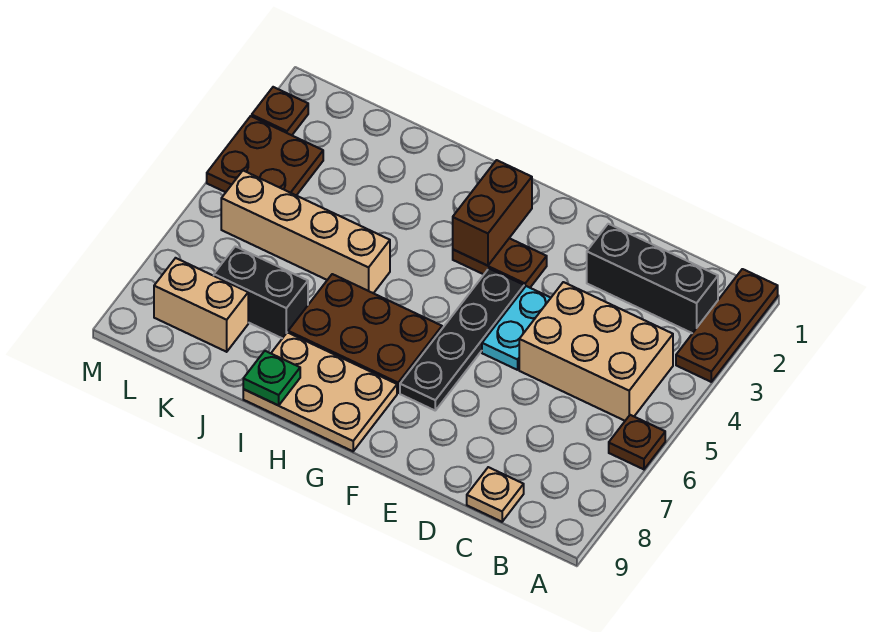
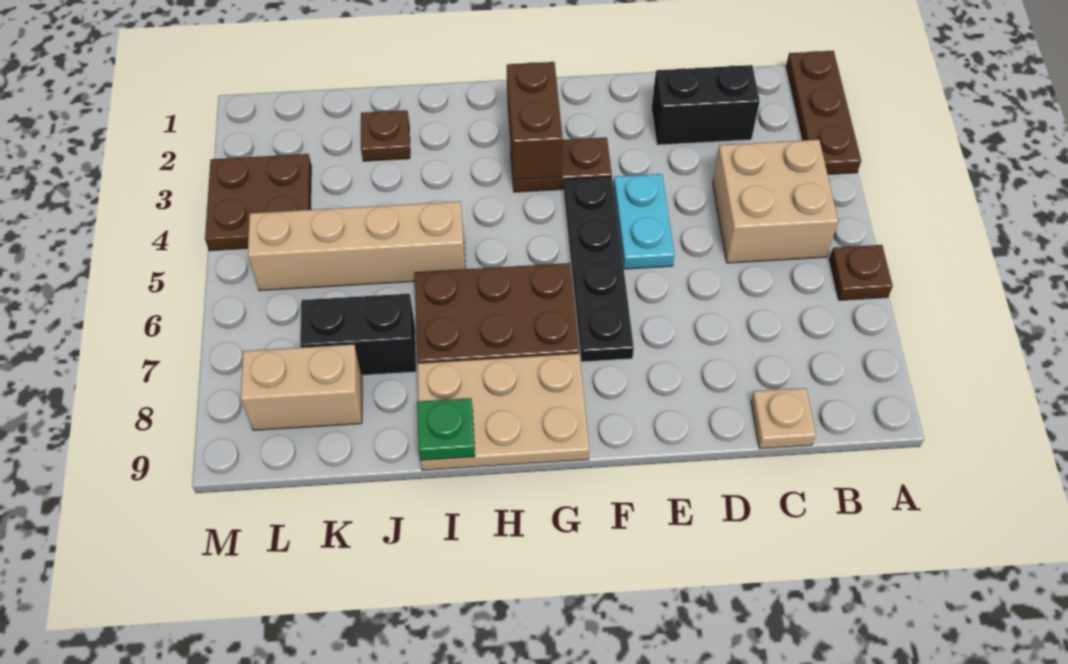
black 1x3 brick [587,224,718,333] -> black 1x2 brick [652,65,760,145]
tan 2x3 brick [519,282,673,421] -> tan 2x2 brick [713,140,838,263]
brown 1x1 plate [252,87,308,135] -> brown 1x1 plate moved to [361,110,410,161]

